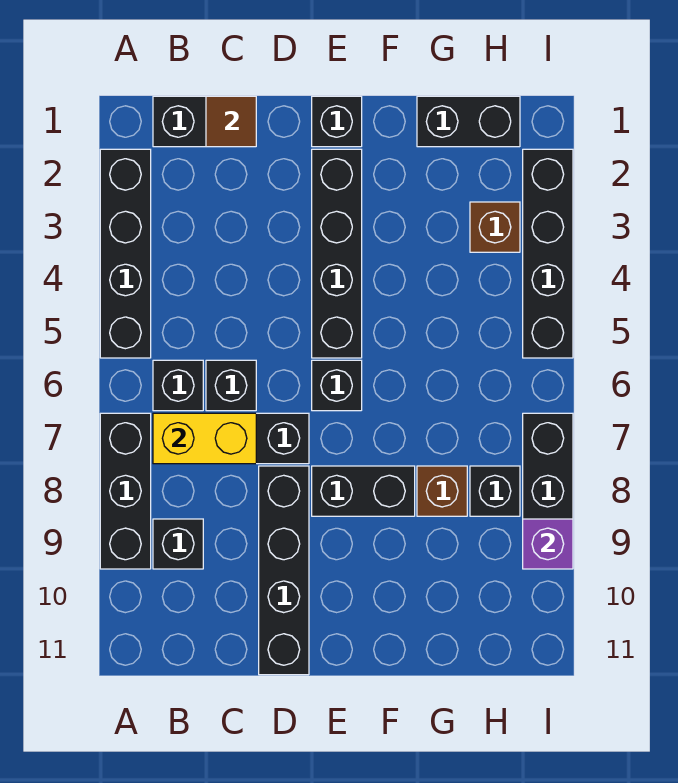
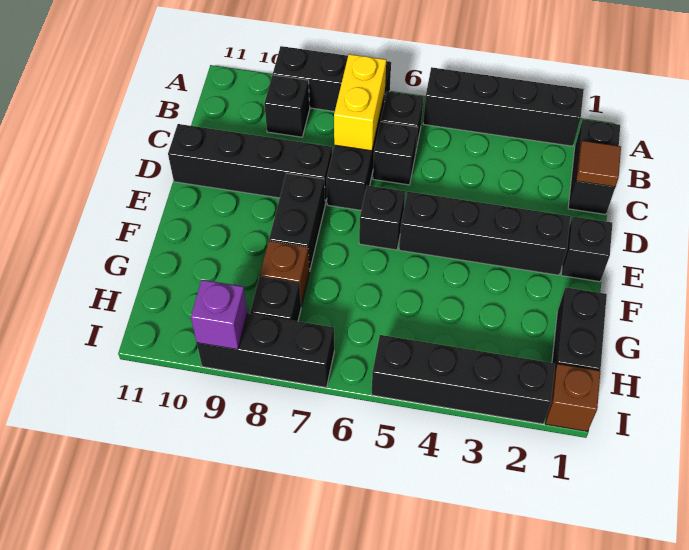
brown 1x1 brick [470,202,520,252] -> brown 1x1 brick moved to [546,364,600,431]

